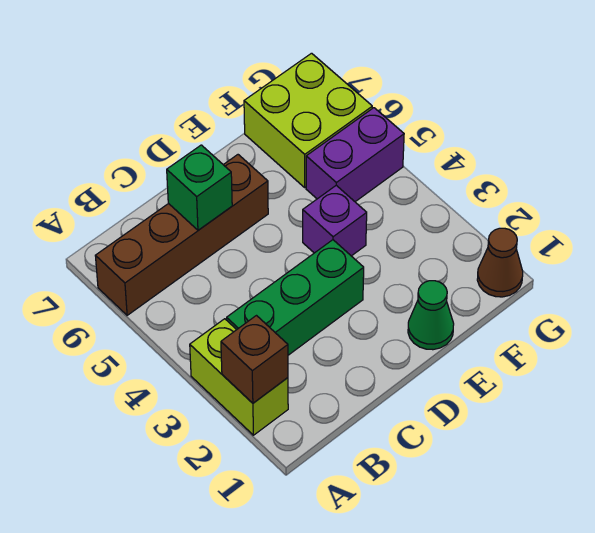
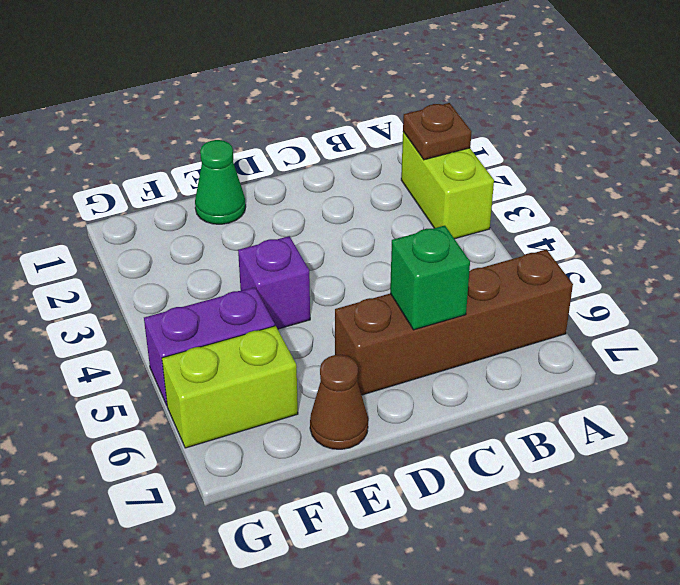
brown 1x1 brick [221,316,288,403] -> brown 1x1 plate [403,103,472,160]
green 1x3 brick [227,240,364,355] -> none
lime 2x2 brick [244,53,372,187] -> lime 1x2 brick [162,326,298,448]
brown 1x1 cone [477,228,523,297] -> brown 1x1 cone moved to [310,355,368,449]

